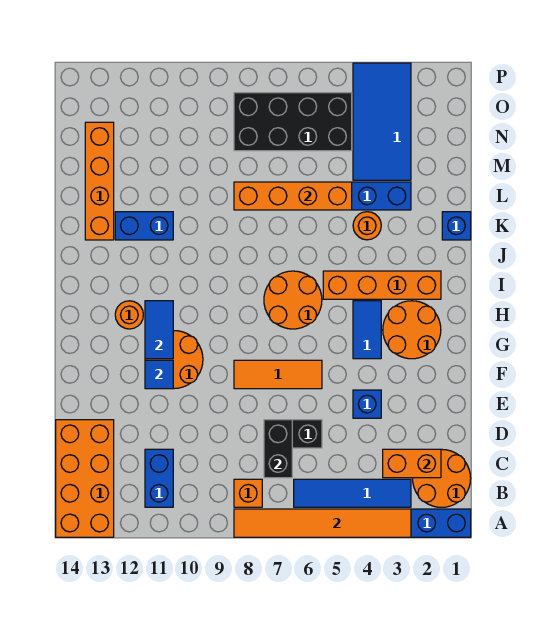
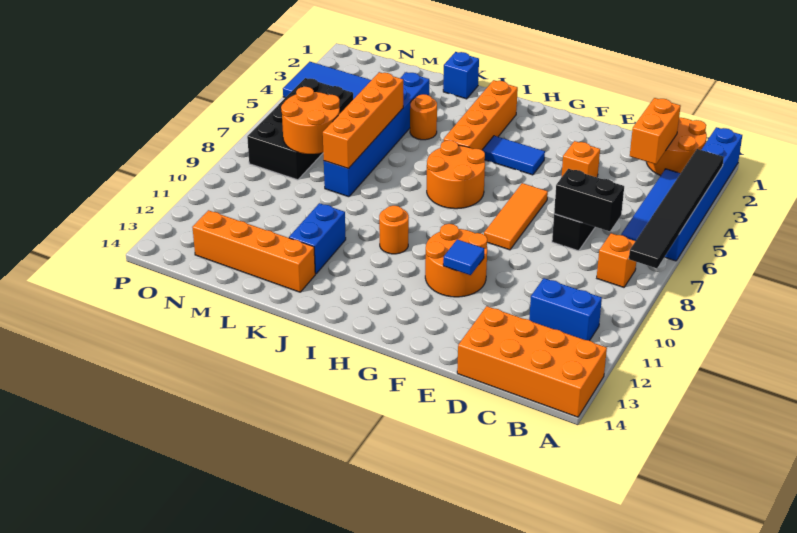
orange 1x6 tile [234,509,411,537] -> black 1x6 tile [629,149,724,268]
blue 1x1 brick [353,390,381,418] -> orange 1x1 brick [562,141,600,177]
orange 2x2 round brick [383,301,441,359] -> orange 2x2 round brick moved to [281,87,340,154]
blue 1x2 tile [145,301,173,359] -> none
orange 1x1 round brick [115,301,143,329] -> orange 1x1 round brick moved to [379,206,409,254]

